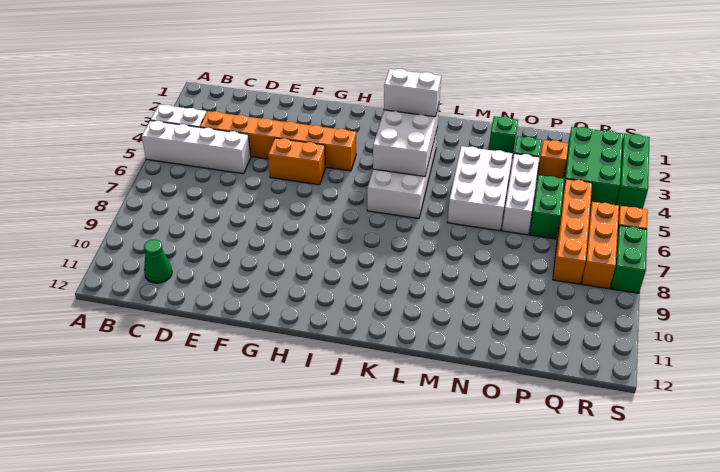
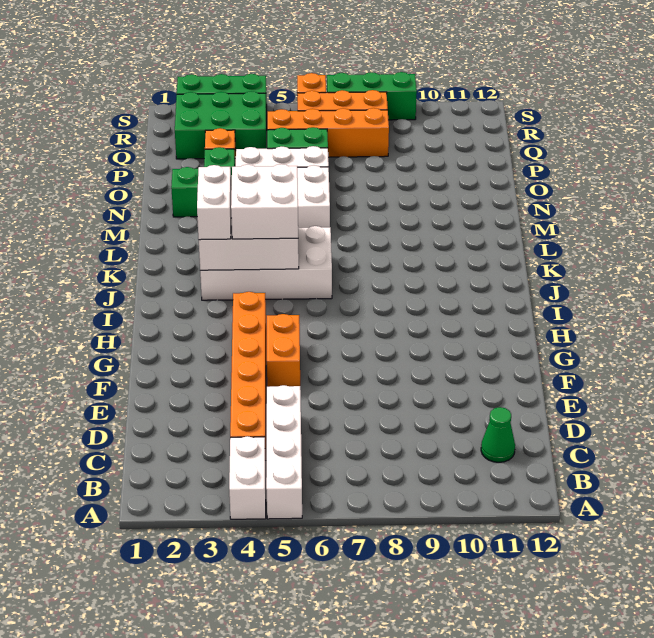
none -> white 2x2 brick [231,164,298,239]
green 1x2 brick [611,225,647,293] -> green 1x3 brick [327,72,417,120]

